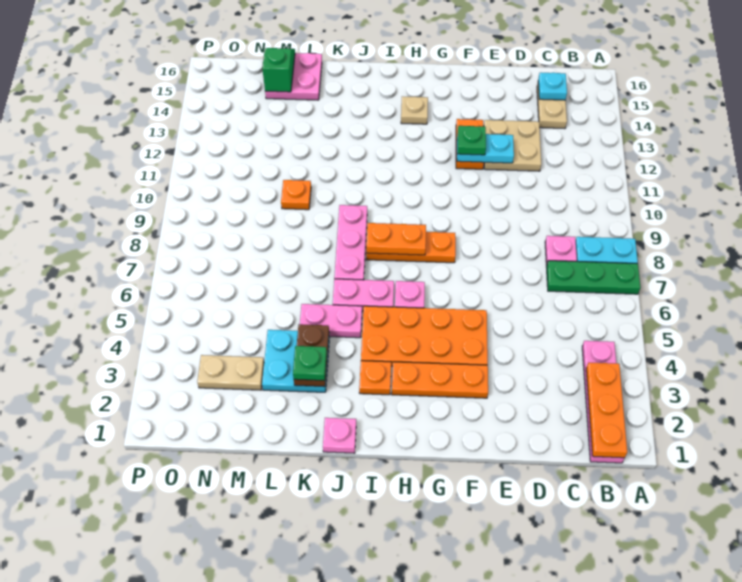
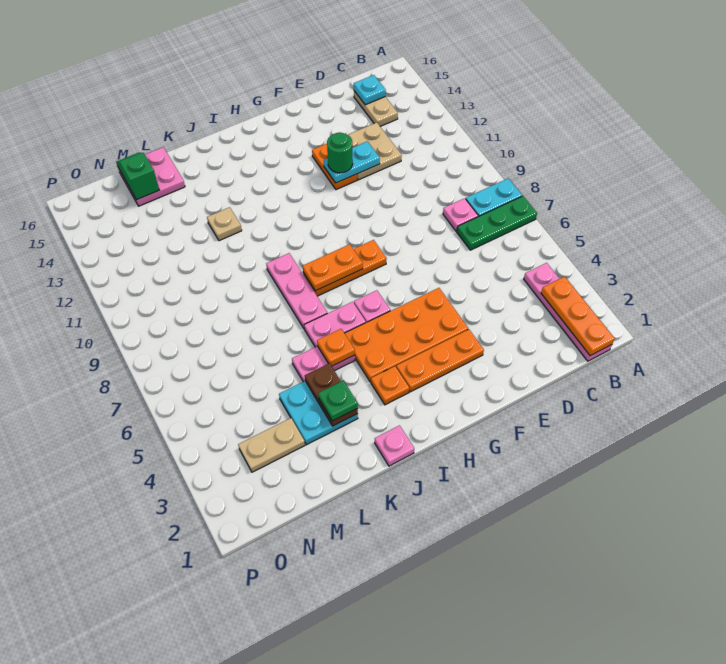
green 1x1 plate [458,126,486,155] -> green 1x1 round brick [327,132,353,173]
tan 1x1 plate [401,97,428,124] -> tan 1x1 plate moved to [207,207,242,241]
orange 1x1 plate [281,180,311,210] -> orange 1x1 plate moved to [317,329,355,366]

